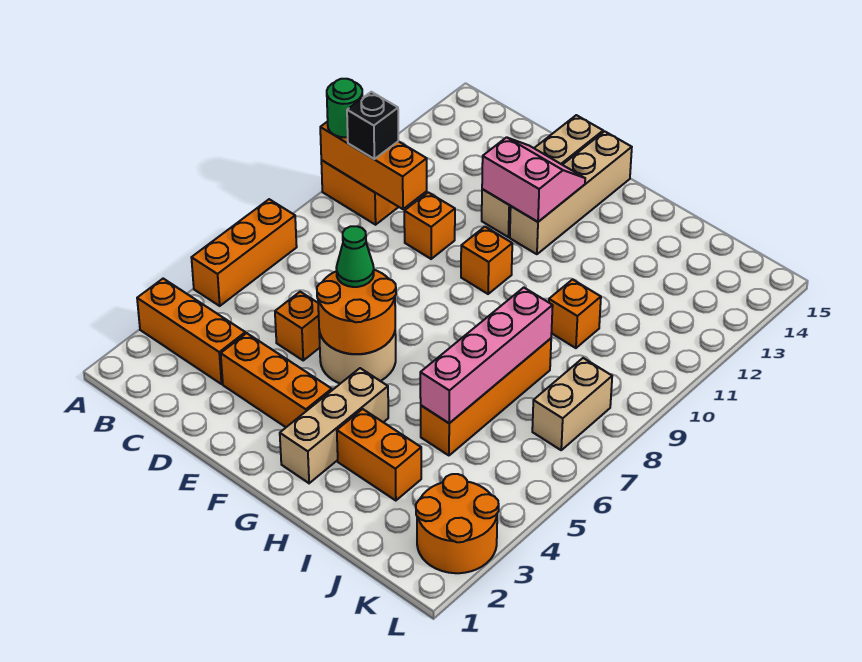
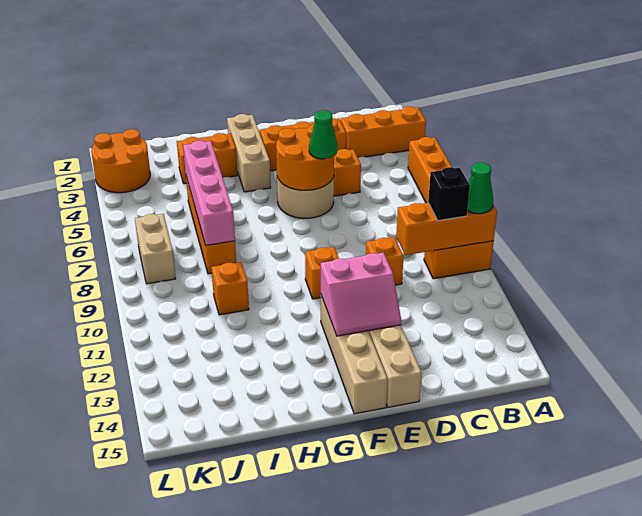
green 1x1 round brick [327,79,363,137] -> green 1x1 cone [468,163,493,214]

